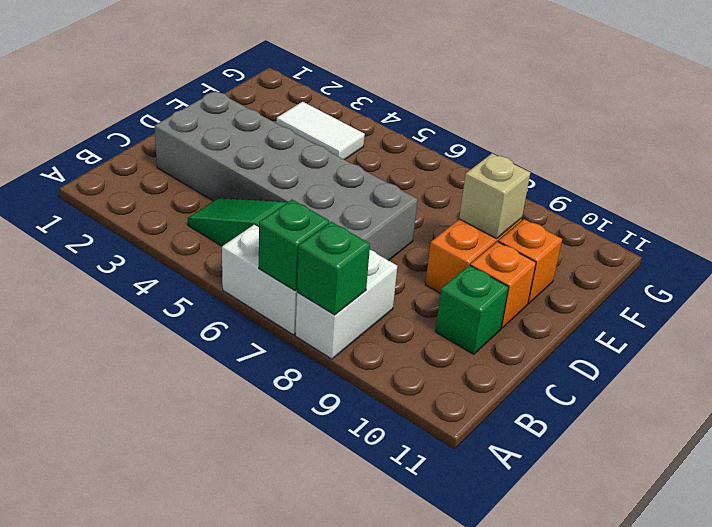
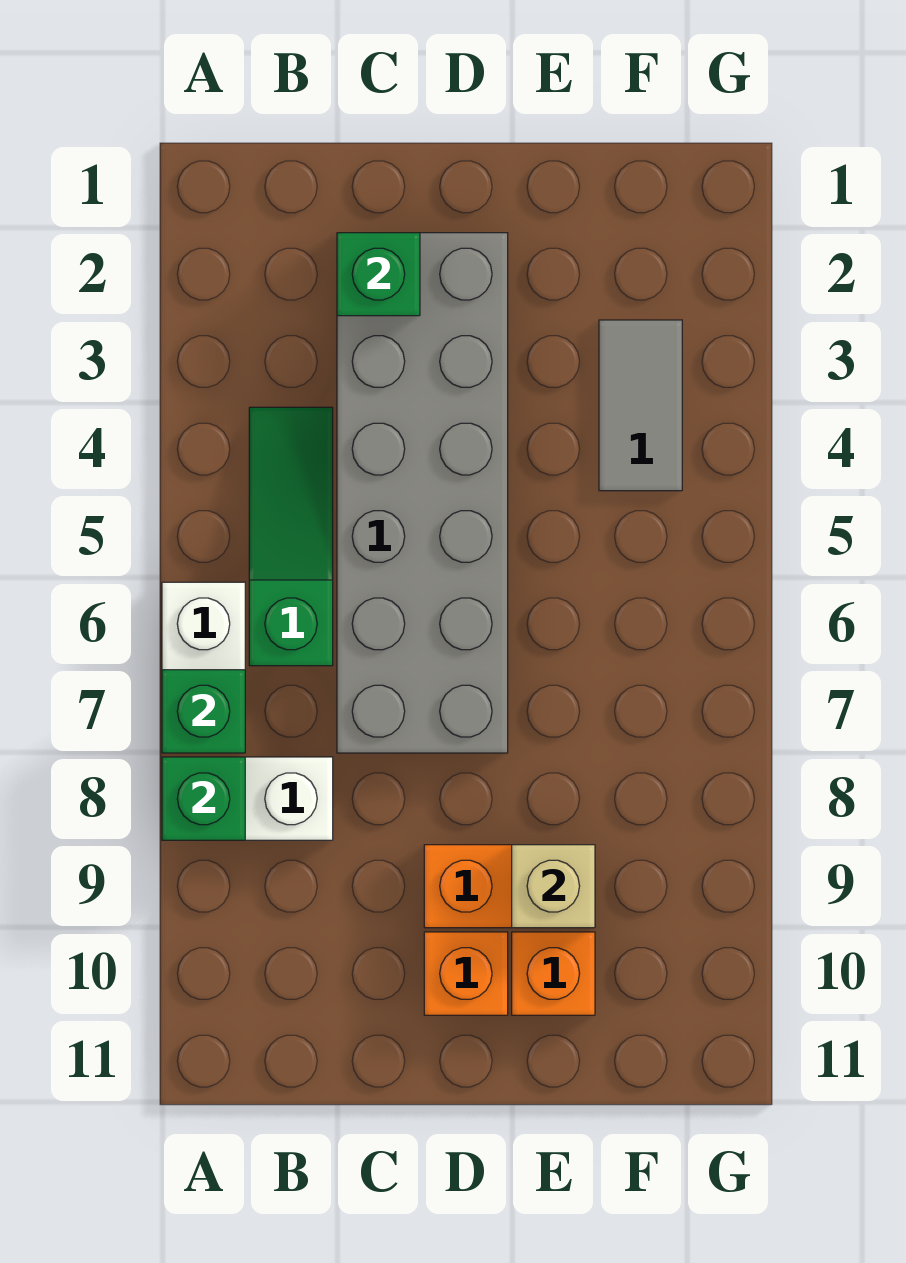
green 1x1 brick [435,265,509,354] -> green 1x1 brick moved to [337,233,420,316]
white 1x2 tile [276,102,365,160] -> grey 1x2 tile [599,320,682,491]

